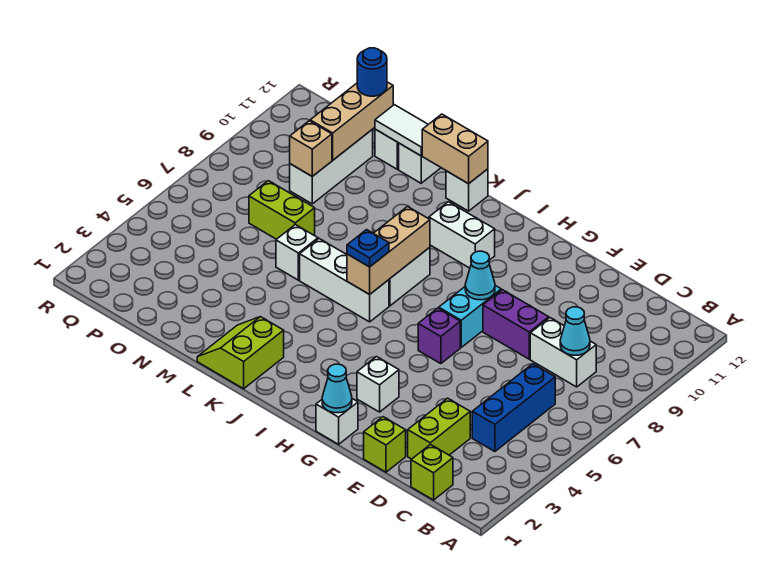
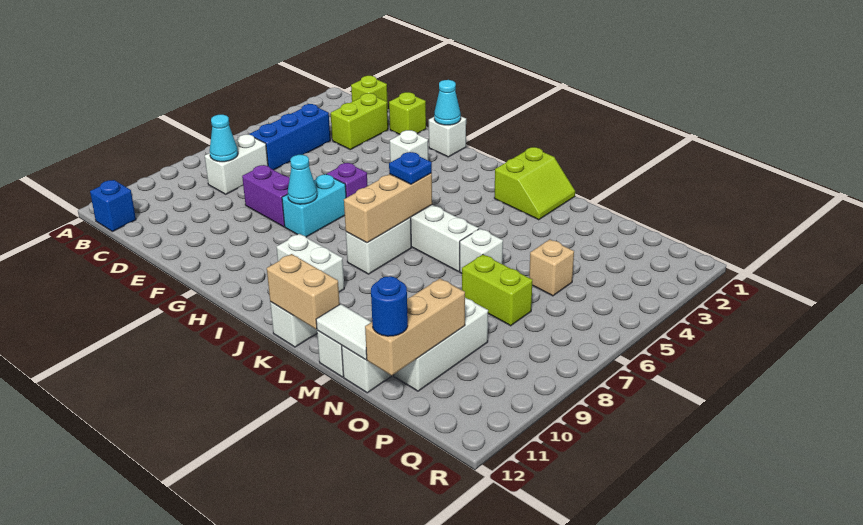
none -> blue 1x1 brick [90,180,136,232]
white 1x2 brick [530,318,596,387] -> white 1x2 brick turned to [205,135,268,194]
tan 1x1 brick [290,121,332,176] -> tan 1x1 brick moved to [529,239,574,296]

